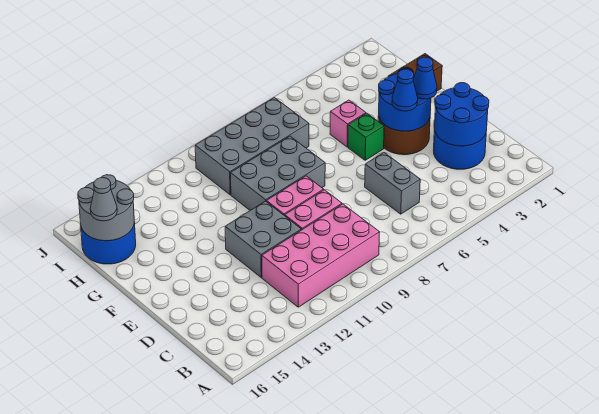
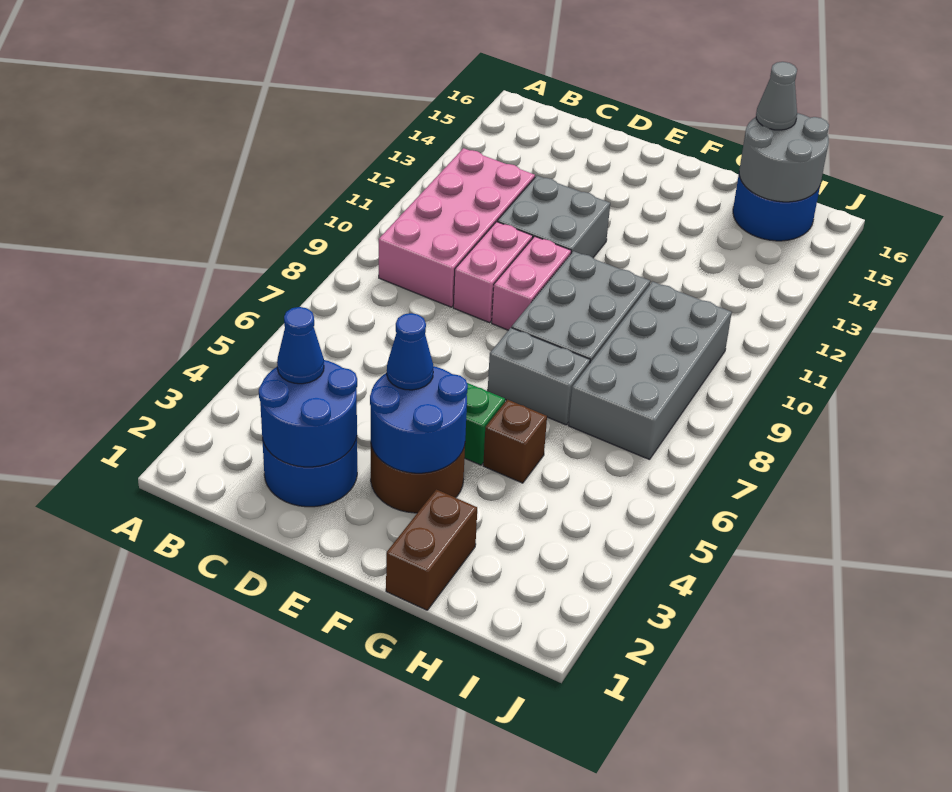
grey 1x2 brick [365,153,420,214] -> grey 1x2 brick moved to [488,328,590,425]
blue 1x1 cone [413,57,437,99] -> blue 1x1 cone moved to [277,307,324,384]
pink 1x1 brick [330,100,366,147] -> brown 1x1 brick [483,399,547,483]

